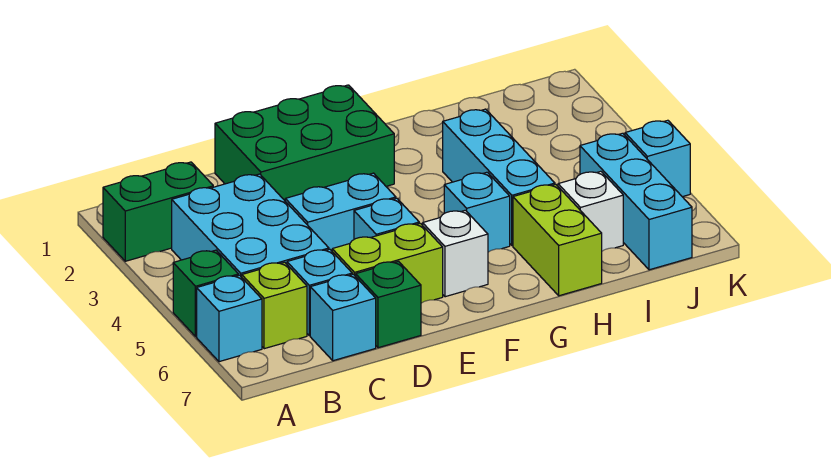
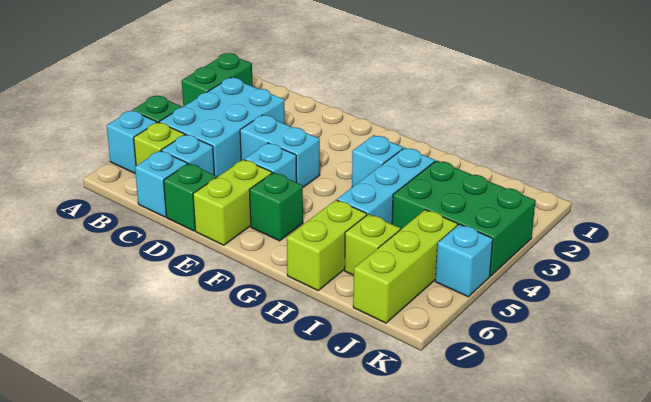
green 1x2 brick [103,162,213,261] -> green 1x2 brick turned to [182,53,253,106]
green 2x3 brick [215,85,394,200] -> green 2x3 brick moved to [392,160,535,276]
lime 1x2 brick [332,223,443,303] -> lime 1x2 brick turned to [193,160,272,245]
white 1x1 brick [423,210,488,297] -> green 1x1 brick [249,173,303,241]
cyan 1x1 brick [444,172,510,252] -> cyan 1x1 brick moved to [352,135,403,187]
white 1x1 brick [558,171,623,251] -> lime 1x1 brick [345,214,400,275]
cyan 1x3 brick [580,133,692,270] -> lime 1x3 brick [353,210,458,323]

